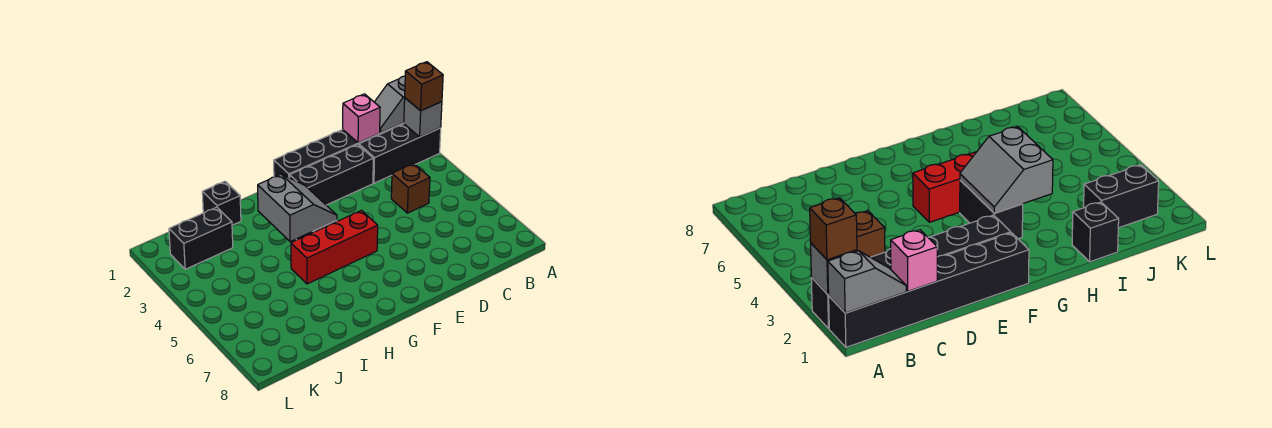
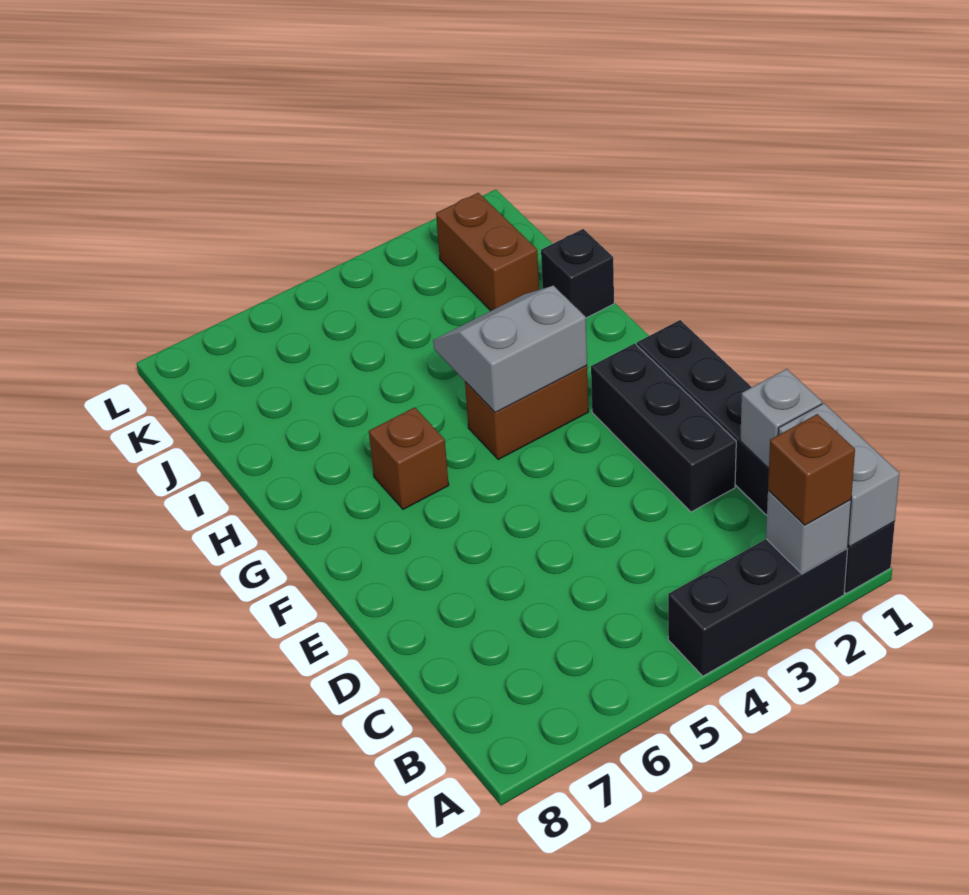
grey 1x2 slope [375,76,405,133] -> grey 1x2 brick [778,403,899,546]
black 1x3 brick [359,124,441,183] -> black 1x3 brick turned to [668,539,848,676]
pink 1x1 brick [343,94,380,143] -> grey 1x1 brick [740,369,822,468]
brown 1x1 brick [391,163,430,213] -> brown 1x1 brick moved to [369,407,449,509]
red 1x3 brick [291,210,378,284] -> none
black 1x2 brick [960,180,1023,239] -> brown 1x2 brick [465,366,588,459]
grey 2x2 slope [258,174,337,242] -> grey 2x2 slope turned to [433,286,587,413]
black 1x2 brick [169,207,233,269] -> brown 1x2 brick [436,193,539,311]

